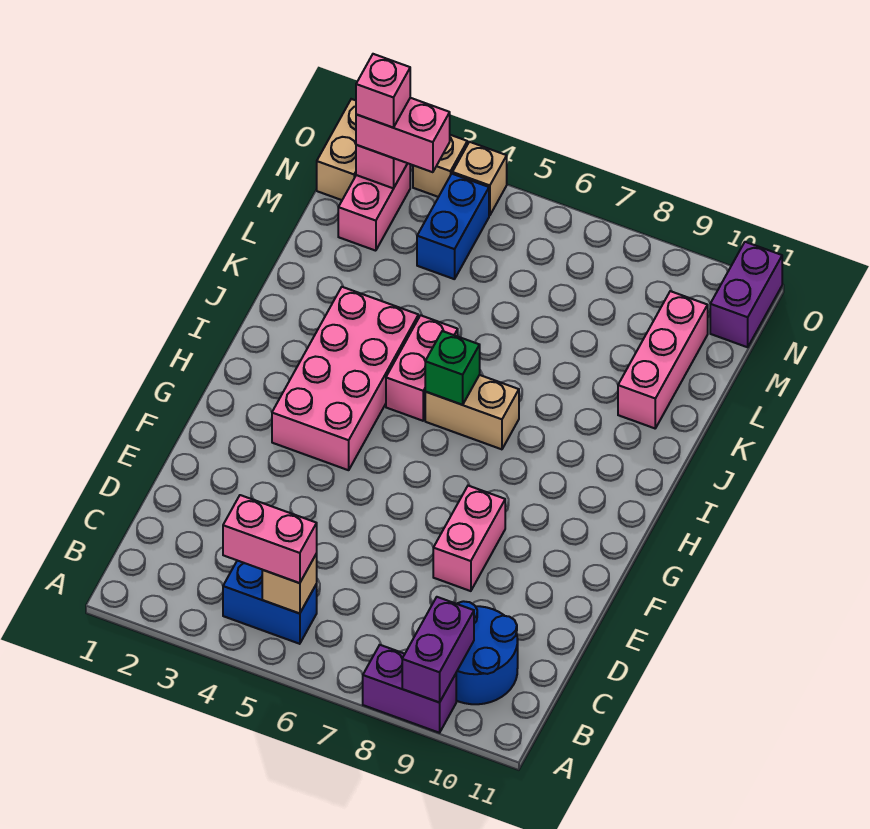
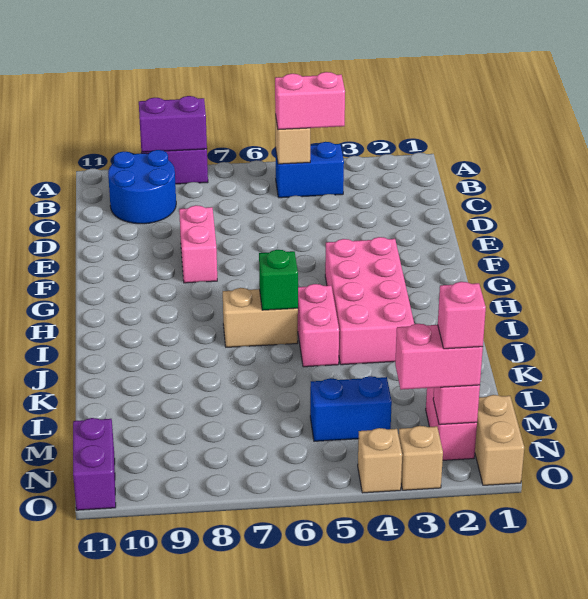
purple 1x2 brick [402,597,474,702] -> purple 1x2 brick turned to [139,96,207,152]
pink 1x3 brick [618,291,708,428] -> none
blue 1x2 brick [417,174,489,279] -> blue 1x2 brick turned to [310,376,392,441]

